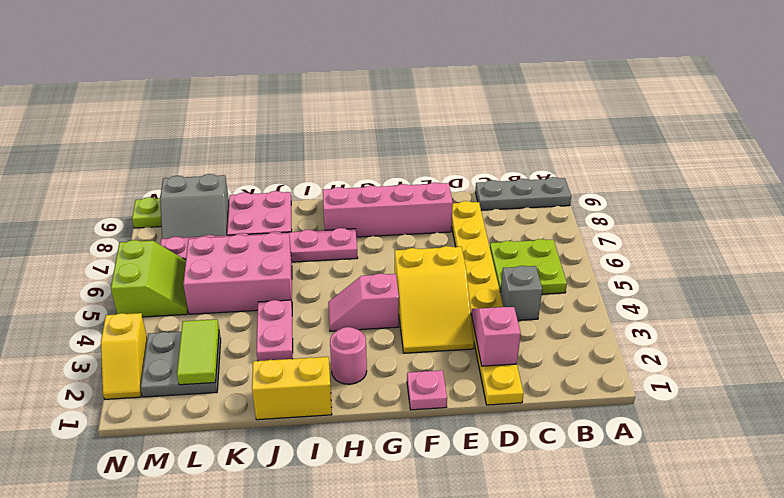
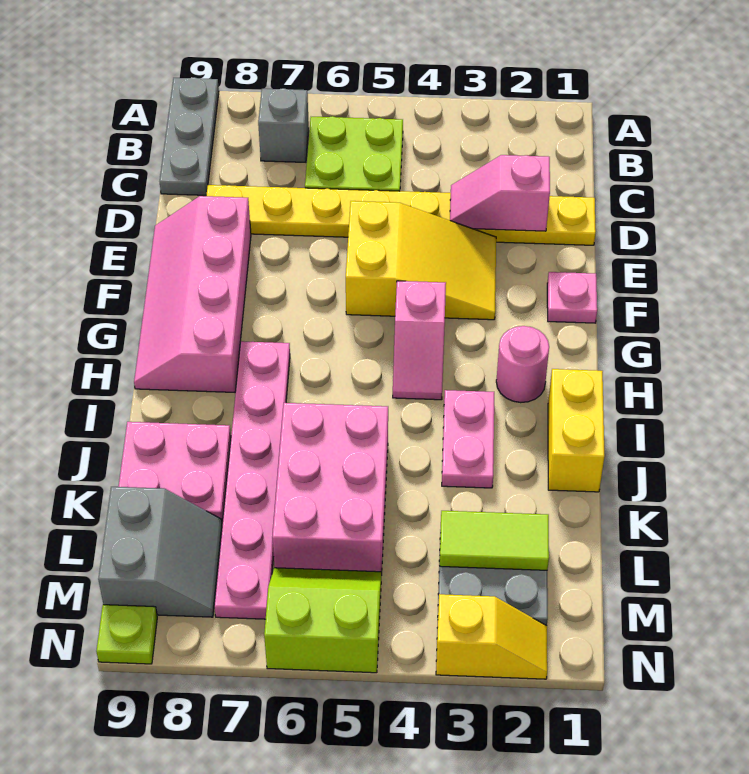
grey 1x1 brick [500,266,542,320] -> grey 1x1 brick moved to [258,88,309,162]
pink 1x2 plate [257,300,293,361] -> pink 1x2 plate turned to [442,390,494,488]

